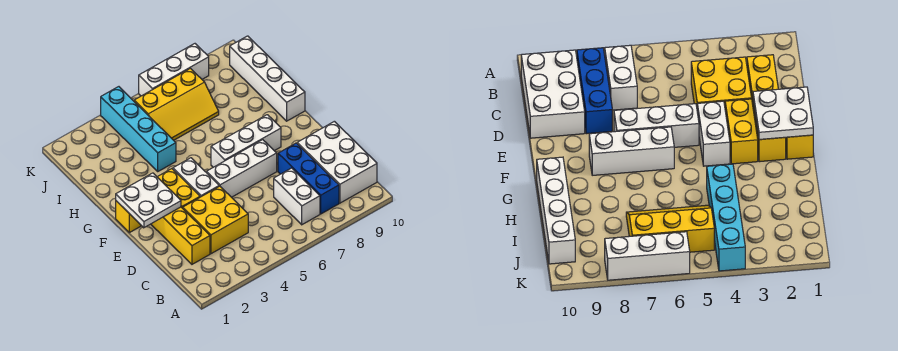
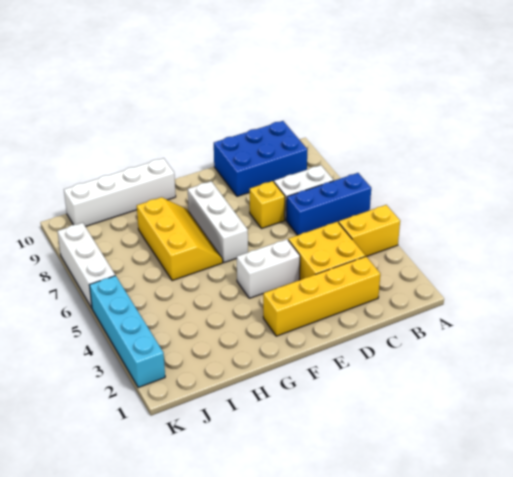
blue 1x3 brick [278,143,339,214] -> blue 1x3 brick moved to [286,173,371,235]
white 2x3 brick [297,121,377,203] -> blue 2x3 brick [214,121,307,196]
white 2x2 plate [116,173,181,228] -> none
yellow 1x2 brick [158,169,200,208] -> yellow 1x2 brick moved to [339,205,400,257]
white 1x3 brick [206,140,277,197] -> none
yellow 1x1 brick [116,201,141,233] -> yellow 1x1 brick moved to [250,181,285,229]
cyan 1x4 brick [101,87,176,171] -> cyan 1x4 brick turned to [89,276,165,388]
yellow 2x3 slope [134,68,219,140] -> yellow 2x3 slope moved to [137,197,223,281]

